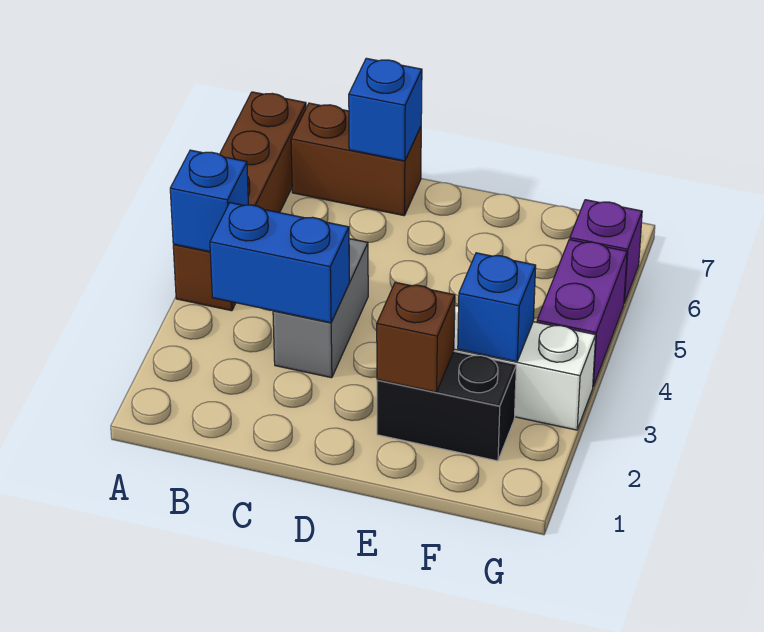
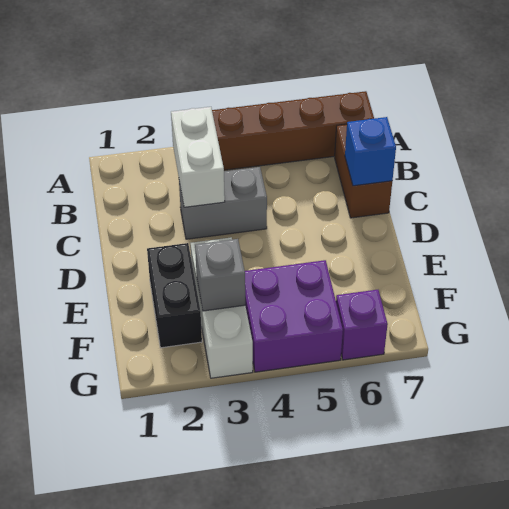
blue 1x1 brick [170,150,248,252] -> none
blue 1x2 brick [210,203,349,323] -> white 1x2 brick [171,107,225,207]
brown 1x1 brick [377,282,455,392] -> none
blue 1x1 brick [458,253,536,362] -> grey 1x1 brick [195,239,245,311]
purple 1x2 brick [537,240,627,386] -> purple 2x2 brick [245,260,343,372]

